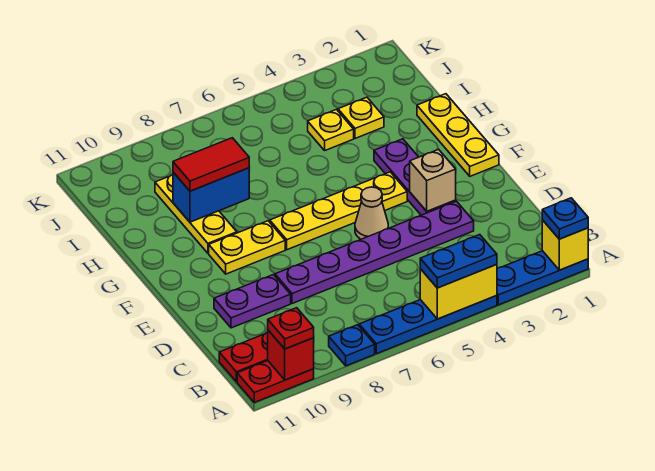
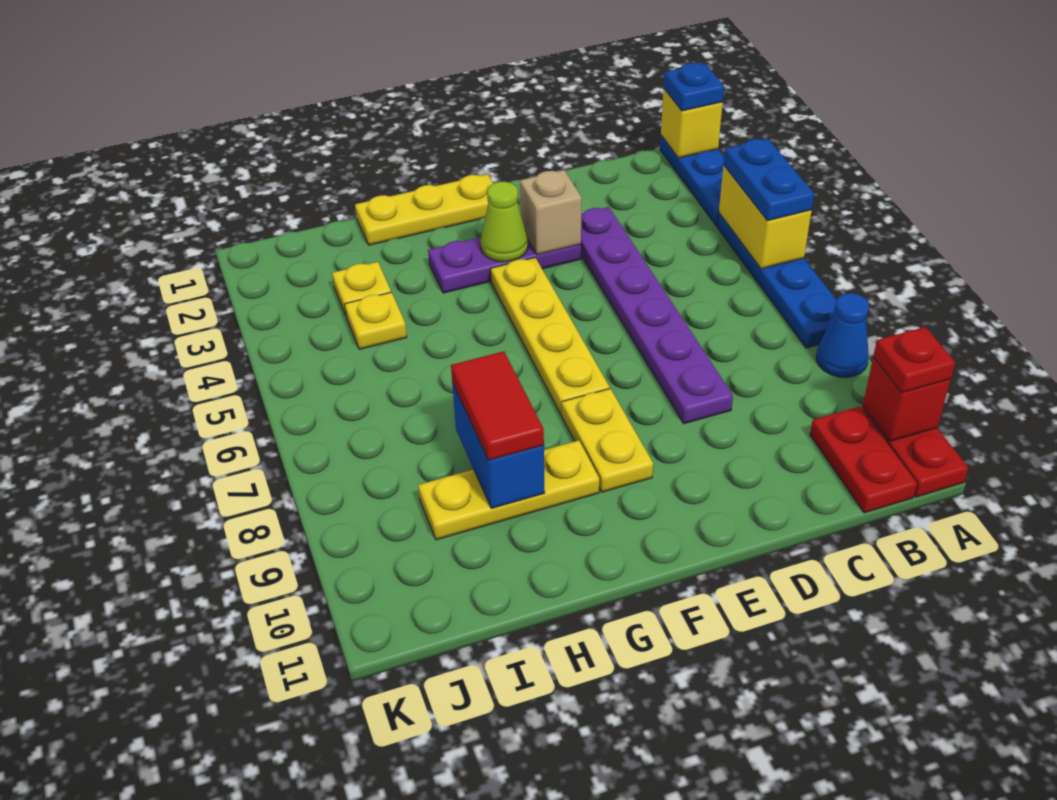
blue 1x1 plate [329,325,375,366] -> blue 1x1 cone [816,293,869,377]
purple 1x2 plate [214,275,291,328] -> none
tan 1x1 cone [355,187,388,239] -> none
none -> lime 1x1 cone [481,182,528,262]

